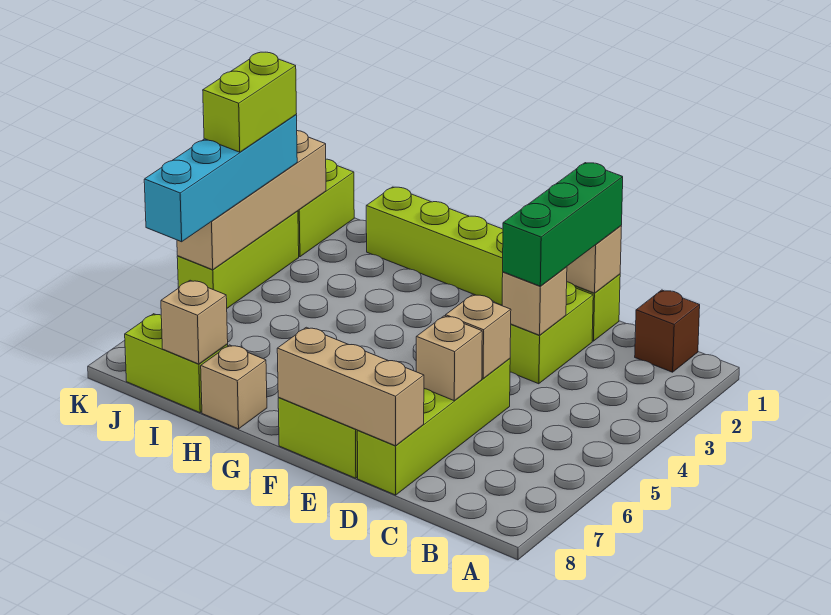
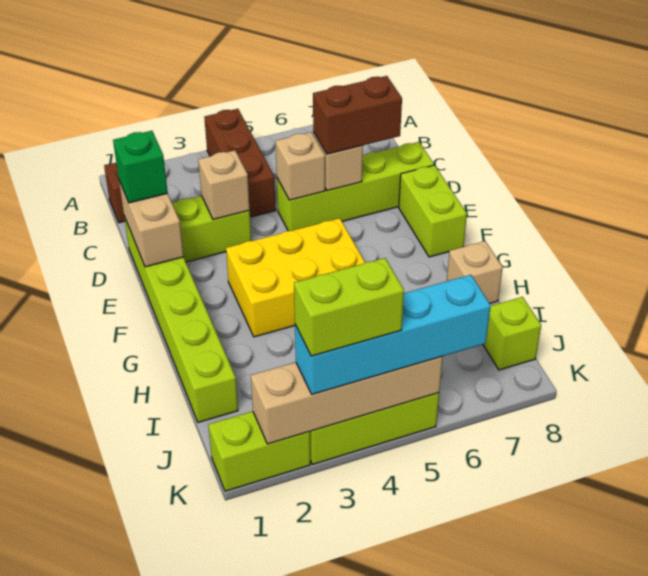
none -> brown 1x3 brick [204,109,276,217]
green 1x3 brick [503,163,623,286] -> green 1x1 brick [113,131,168,203]
none -> brown 1x2 brick [313,76,402,154]
tan 1x3 brick [277,327,424,446] -> none
none -> yellow 2x3 brick [226,218,365,337]
lime 1x2 brick [125,314,228,413] -> lime 1x1 brick [483,297,541,370]
tan 1x1 brick [161,280,228,364] -> none

